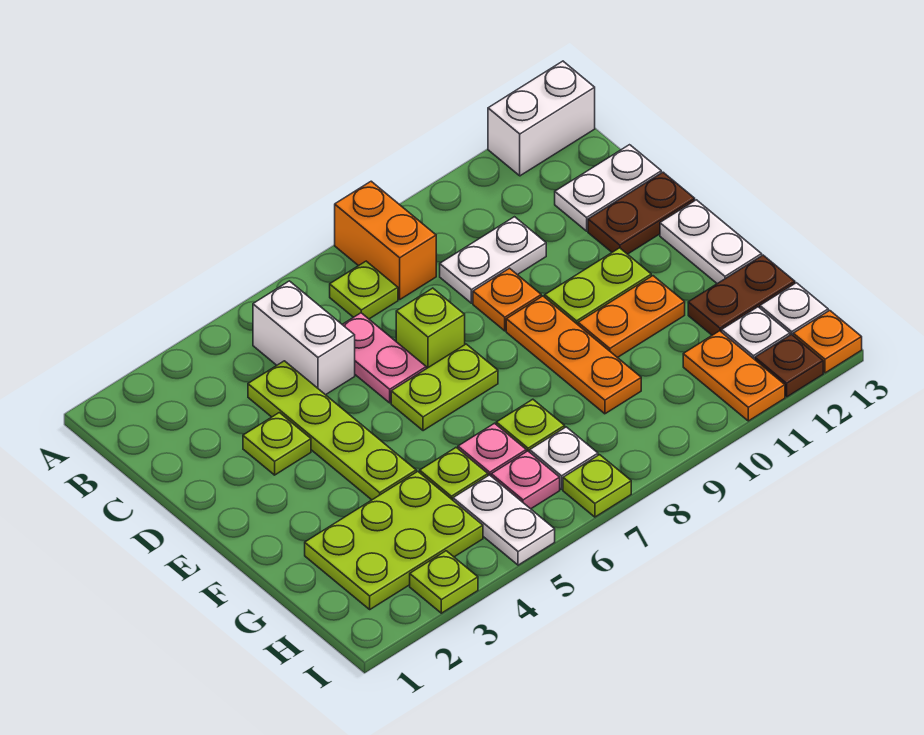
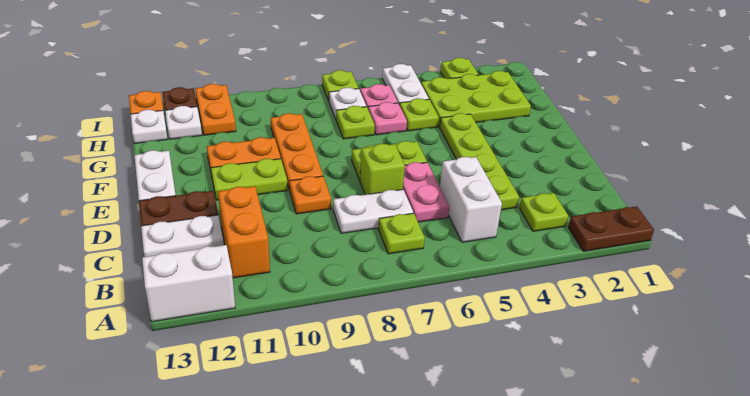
orange 1x2 brick [335,181,436,299] -> orange 1x2 brick moved to [218,186,270,278]
white 1x2 plate [440,217,546,303] -> white 1x2 plate moved to [333,189,413,233]
lime 1x1 plate [243,413,311,475] -> lime 1x1 plate moved to [520,193,568,231]
brown 1x2 plate [688,255,795,335] -> brown 1x2 plate moved to [568,206,654,251]

